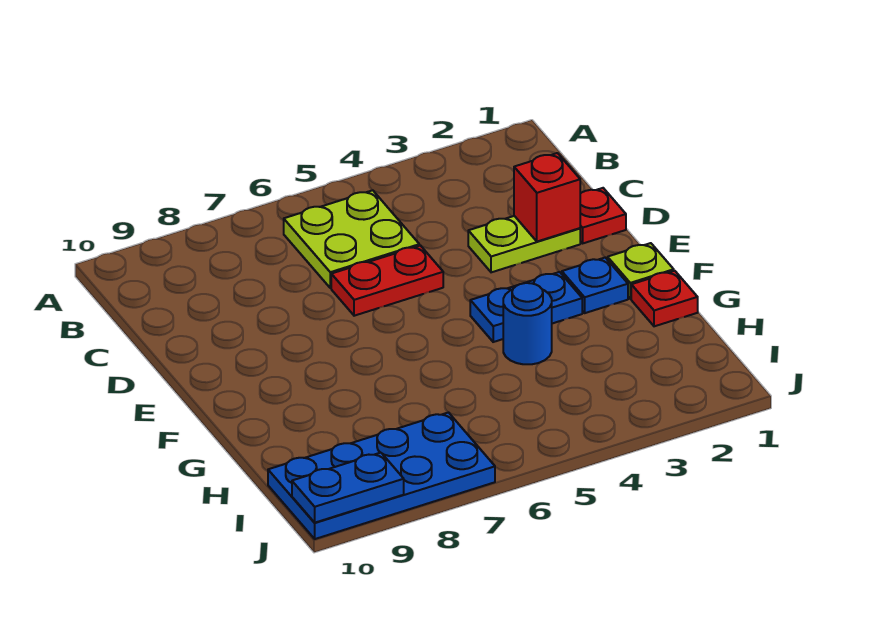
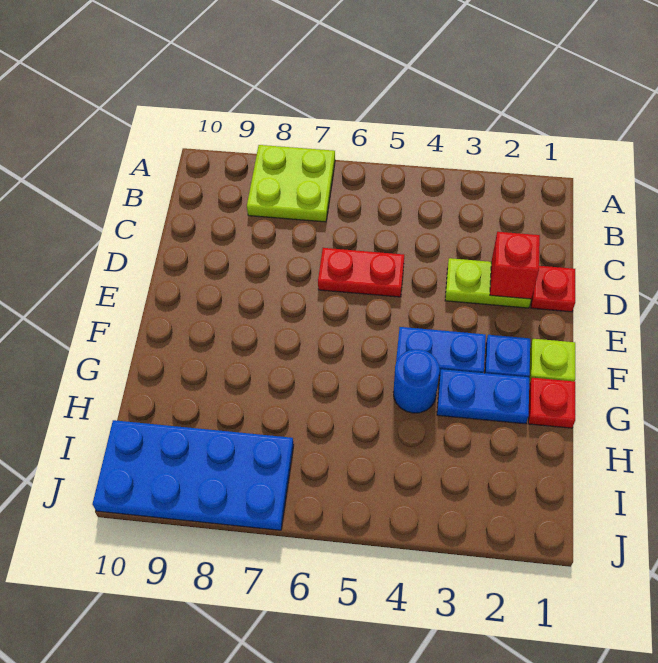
lime 2x2 plate [284,190,419,288] -> lime 2x2 plate moved to [247,145,335,222]
blue 1x2 plate [292,453,404,523] -> blue 1x2 plate moved to [437,369,529,424]

